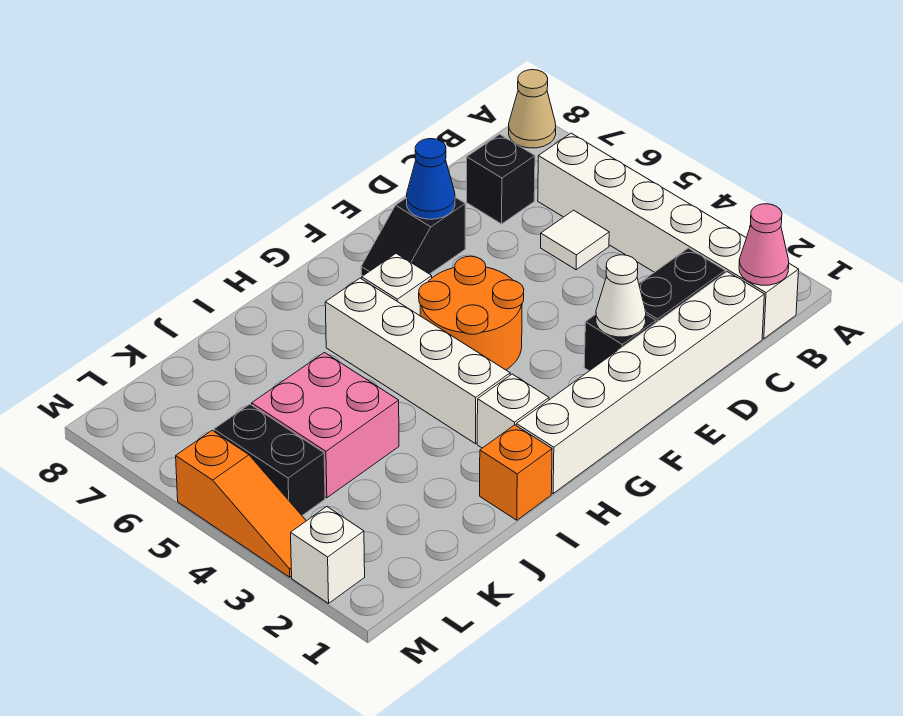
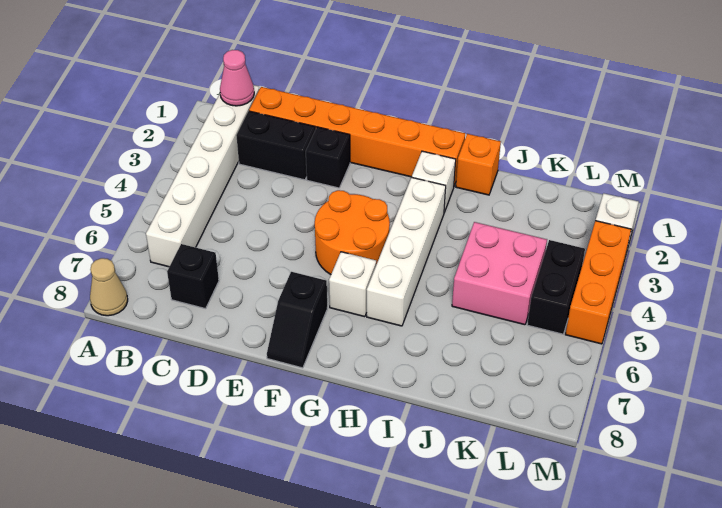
white 1x6 brick [516,272,764,493] -> orange 1x6 brick [249,87,465,186]
white 1x1 tile [541,210,609,270] -> none
white 1x1 cone [596,255,646,337] -> none
black 1x2 slope [361,197,465,276] -> black 1x2 slope turned to [267,272,327,368]
blue 1x1 cone [407,139,455,219] -> none
orange 1x3 slope [176,431,306,577] -> orange 1x3 brick [565,221,631,344]

